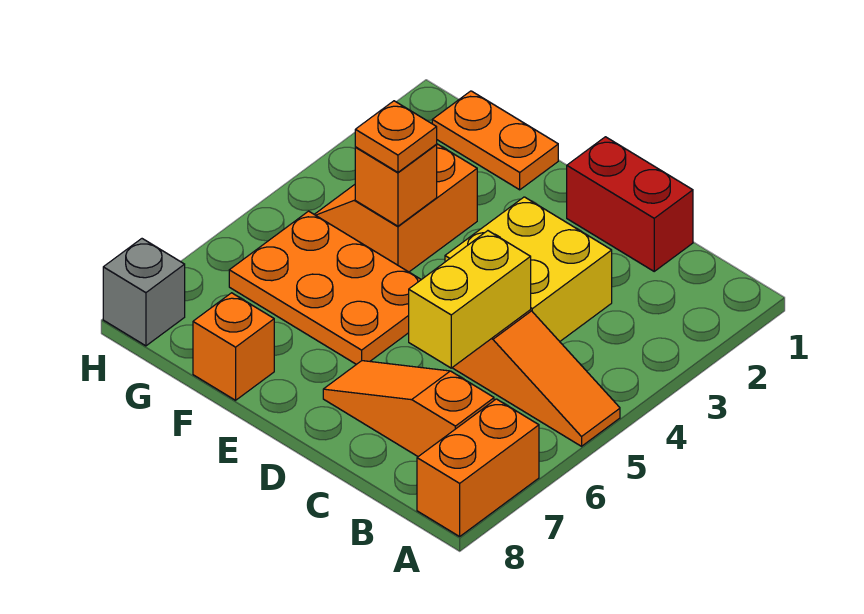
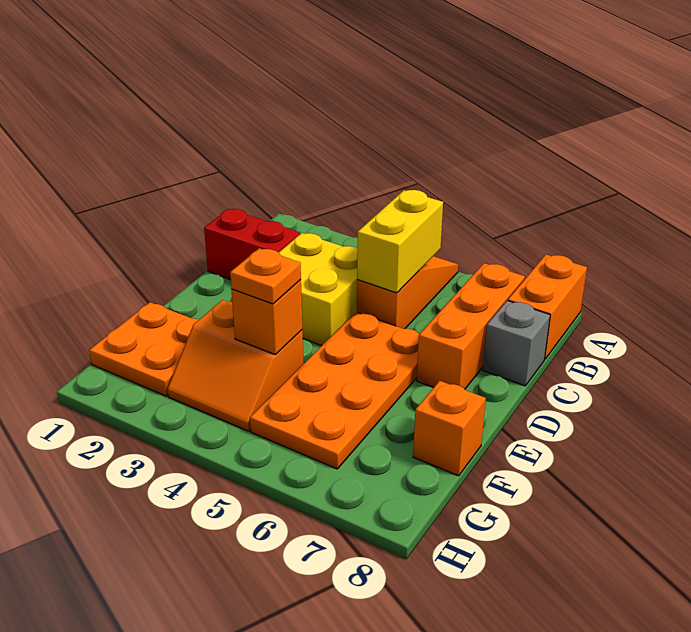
orange 1x2 brick [417,399,539,536] -> orange 1x2 brick turned to [508,255,587,359]
orange 1x3 slope [323,361,494,457] -> orange 1x3 brick [417,263,525,389]
red 1x2 brick [567,137,693,271] -> red 1x2 brick turned to [204,209,300,280]
yellow 1x2 brick [409,231,531,368] -> yellow 1x2 brick turned to [357,190,443,293]
orange 2x3 plate [229,211,421,364] -> orange 2x4 plate [250,312,419,469]
orange 1x2 plate [432,91,558,190] -> orange 2x2 plate [89,302,199,396]
grey 1x1 brick [103,239,185,346] -> grey 1x1 brick moved to [483,301,550,386]

